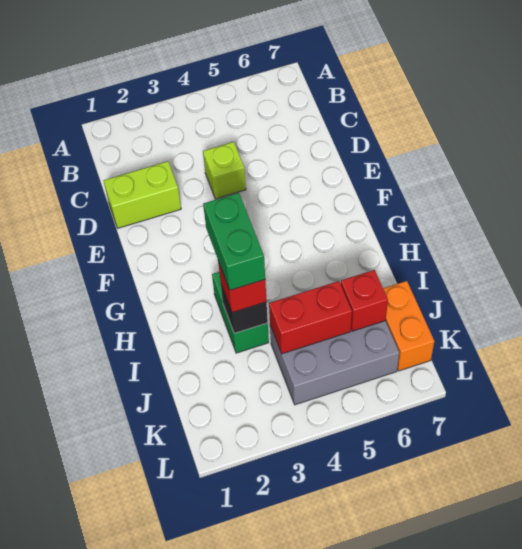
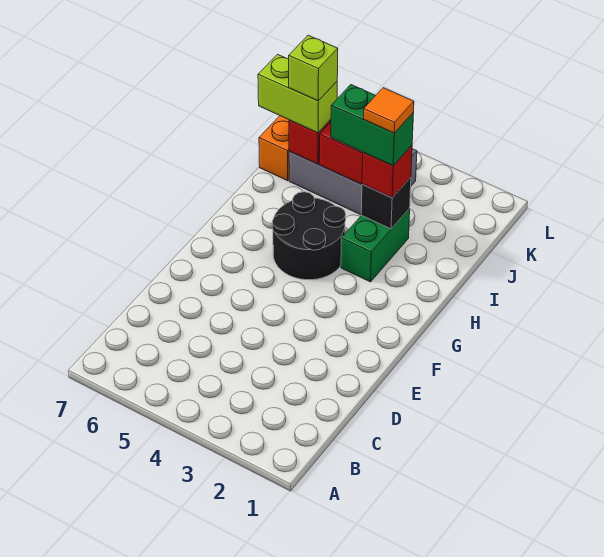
lime 1x2 brick [104,161,181,228] -> lime 1x2 brick moved to [258,54,337,133]
lime 1x1 brick [203,142,246,199] -> lime 1x1 brick moved to [289,35,338,101]
none -> black 2x2 round brick [272,192,346,280]
green 1x2 brick [203,193,265,290] -> green 1x2 brick turned to [331,85,414,166]
none -> orange 1x1 tile [363,88,414,133]

